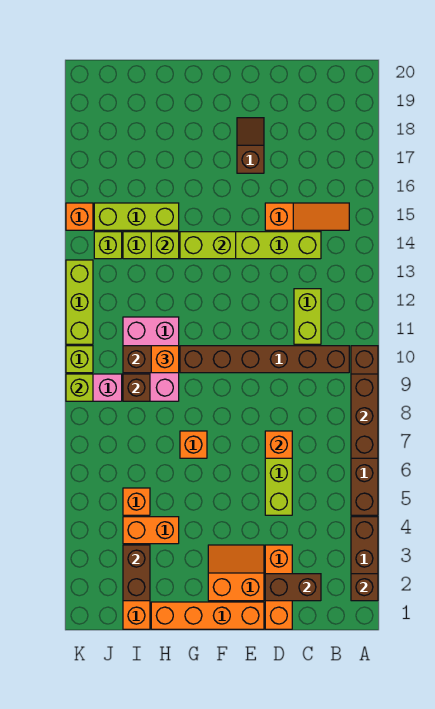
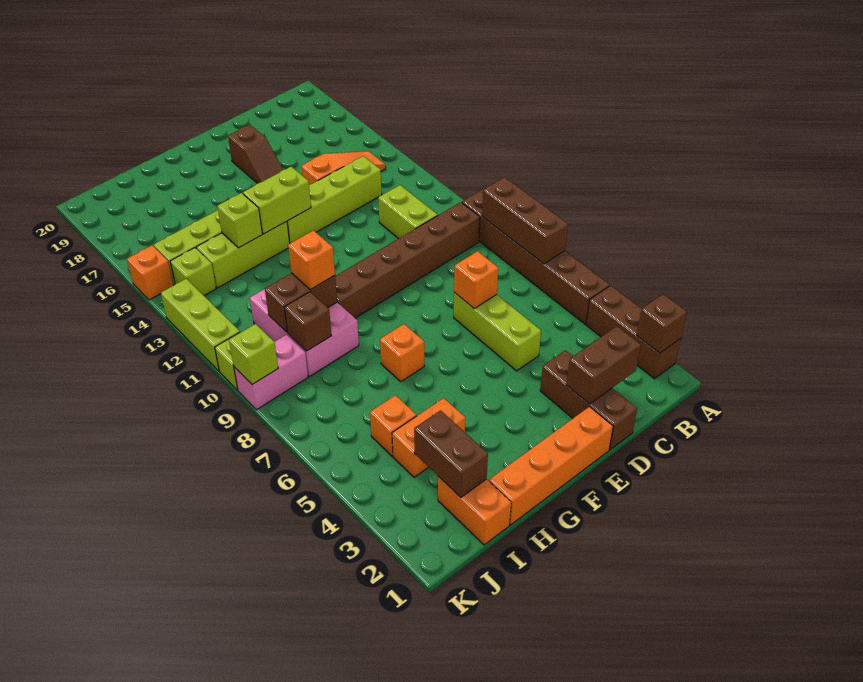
orange 1x3 brick [265,545,292,629] -> brown 1x3 brick [540,350,637,450]
orange 2x2 slope [208,545,264,601] -> none
brown 1x2 slope [237,118,264,173] -> brown 1x2 slope turned to [228,125,283,183]

